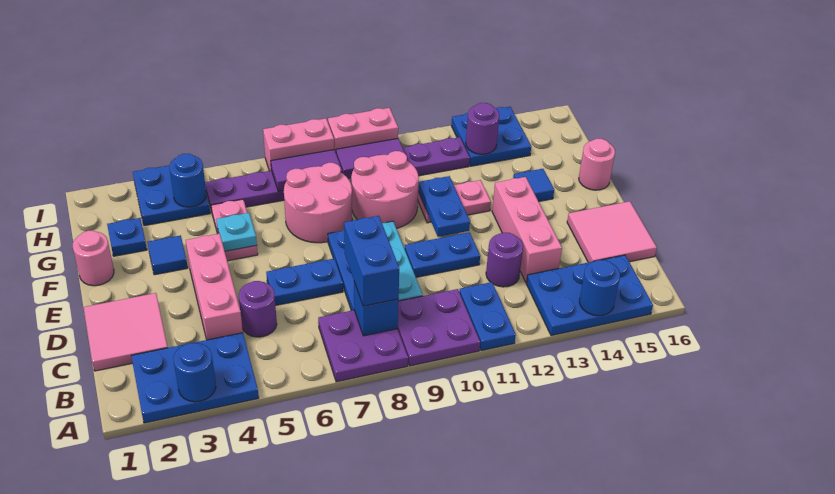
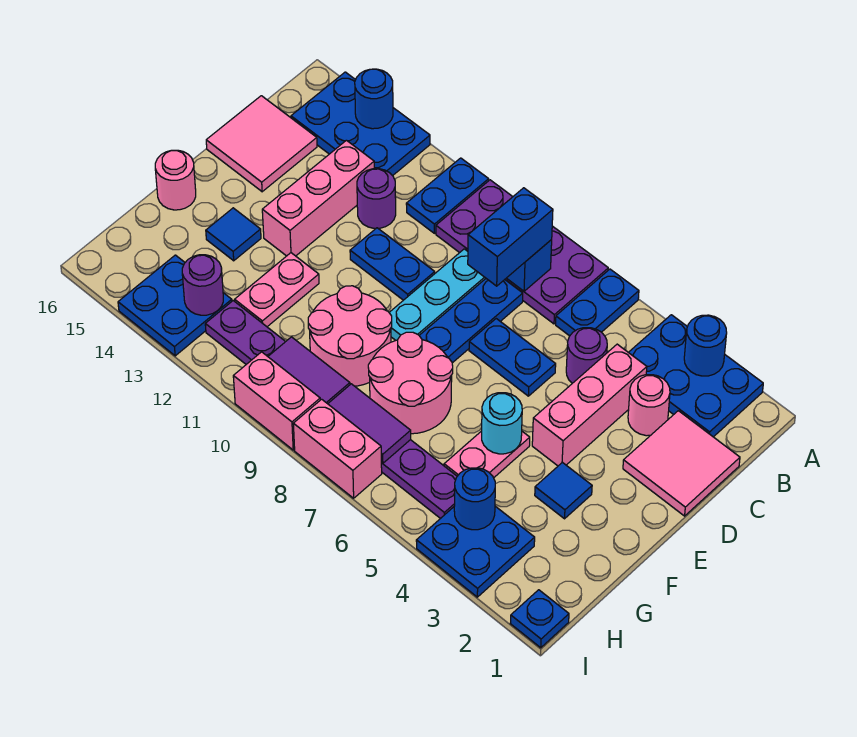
blue 1x2 plate [418,176,470,237] -> blue 1x2 plate moved to [556,269,639,336]
pink 1x1 round brick [73,231,114,286] -> pink 1x1 round brick moved to [628,375,670,436]
cyan 1x1 plate [216,213,257,251] -> cyan 1x1 round brick [482,393,522,454]
pink 1x2 plate [418,180,491,223] -> pink 1x2 plate turned to [235,253,319,327]
blue 1x1 plate [107,218,147,256] -> blue 1x1 plate moved to [510,590,569,648]

